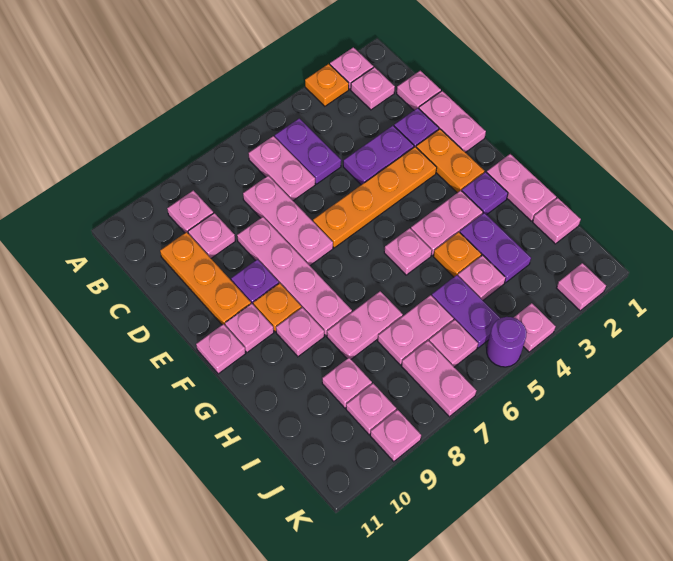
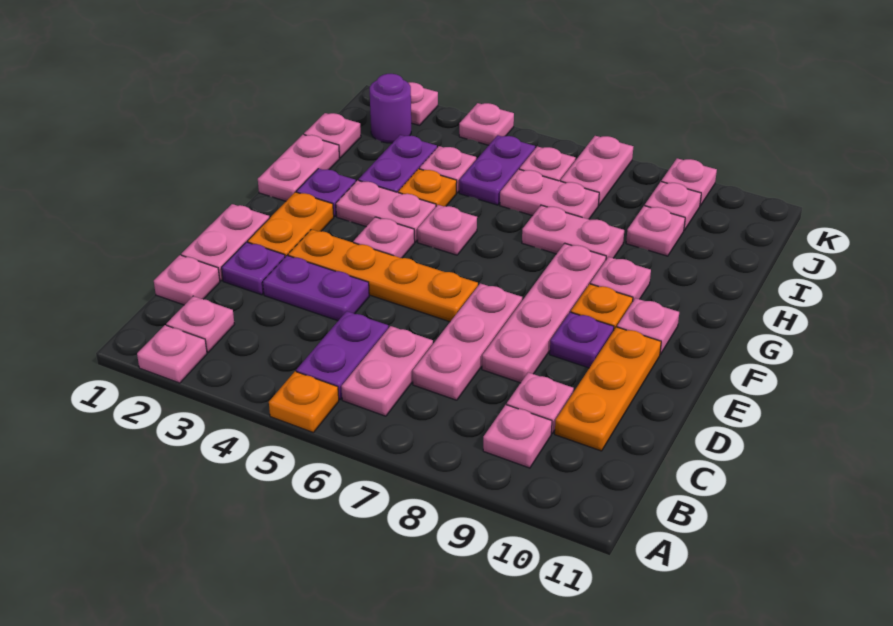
orange 1x1 plate [305,64,349,106] -> orange 1x1 plate moved to [269,371,339,432]
pink 1x1 plate [196,324,246,374] -> pink 1x1 plate moved to [353,217,415,258]
purple 1x1 round brick [487,317,527,367] -> purple 1x1 round brick moved to [370,74,411,143]

